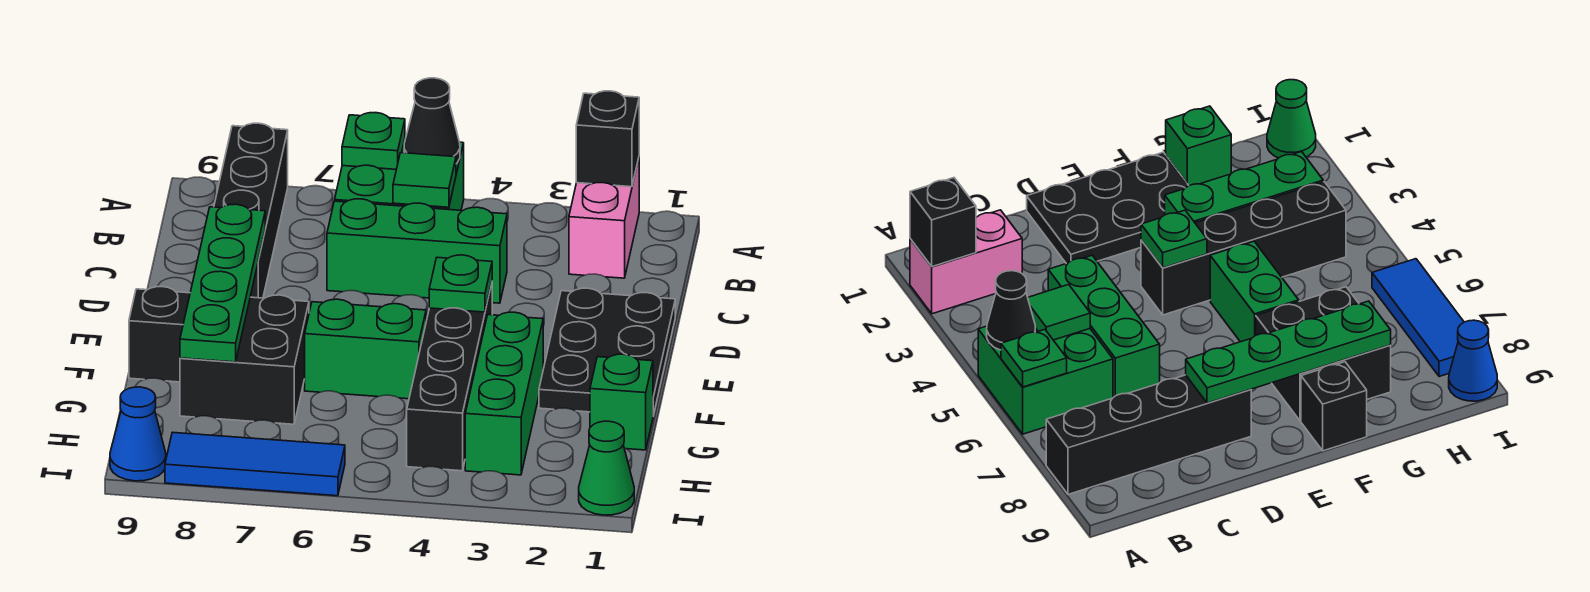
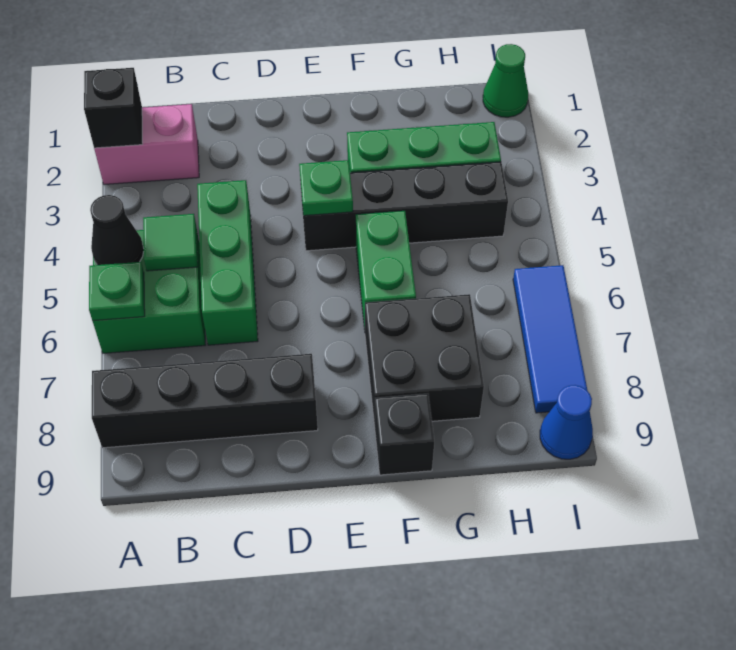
black 2x3 plate [539,288,675,415] -> none
green 1x4 plate [180,204,265,362] -> none
green 1x1 brick [590,354,653,450] -> none

